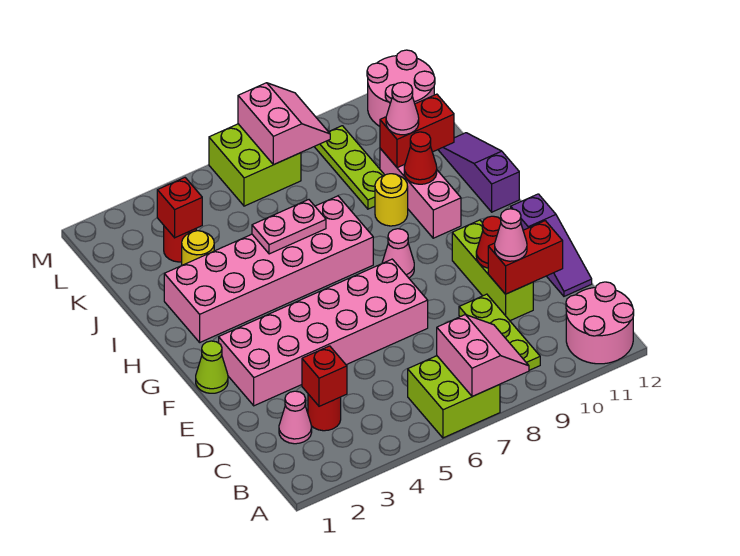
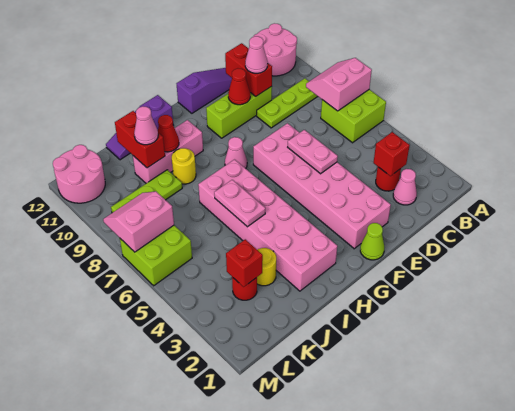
none -> pink 1x2 plate [288,130,338,174]

